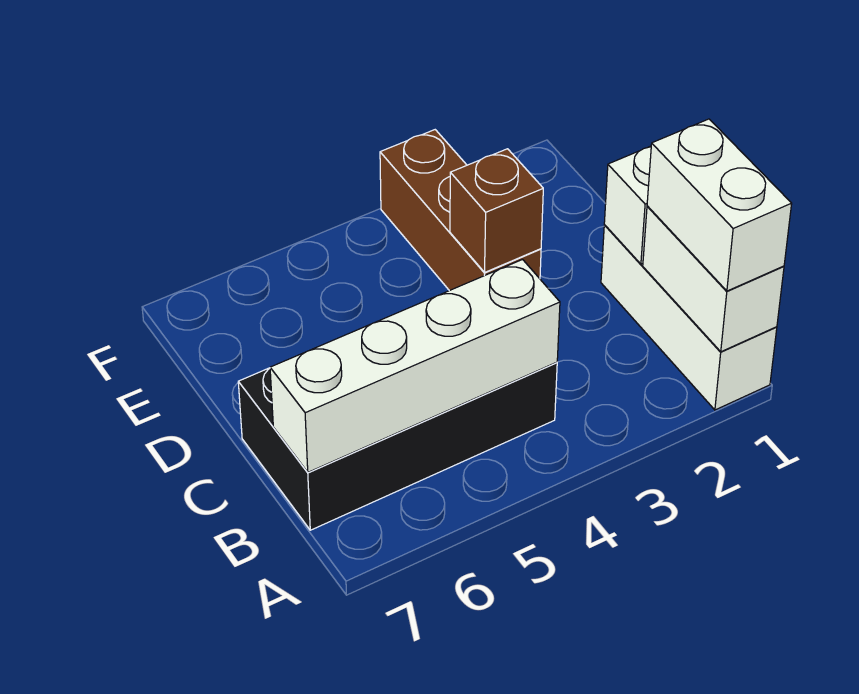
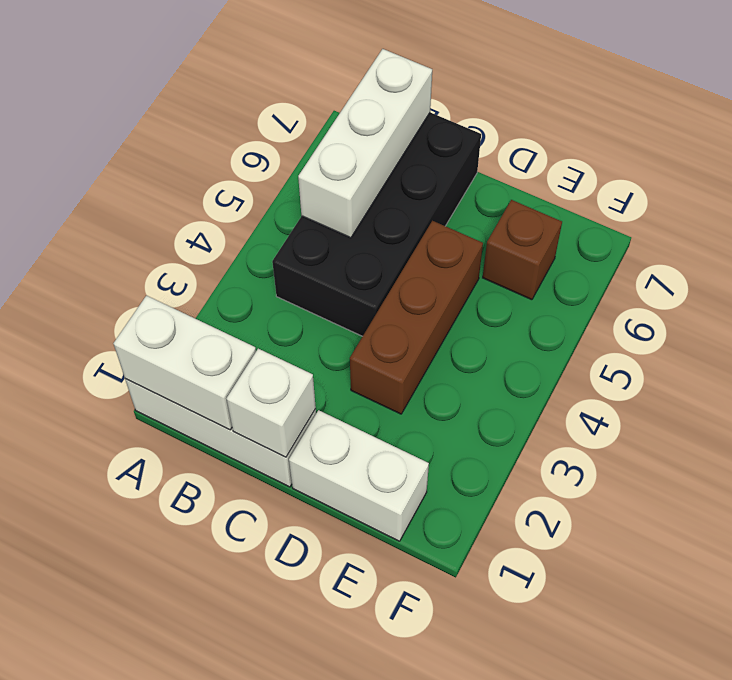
white 1x2 brick [647,119,792,291] -> white 1x2 brick moved to [289,410,429,541]
white 1x4 brick [270,260,560,472] -> white 1x3 brick [298,49,432,238]
brown 1x3 brick [380,130,541,291] -> brown 1x3 brick turned to [350,221,483,414]
brown 1x1 brick [450,149,543,272] -> brown 1x1 brick moved to [483,200,562,300]

